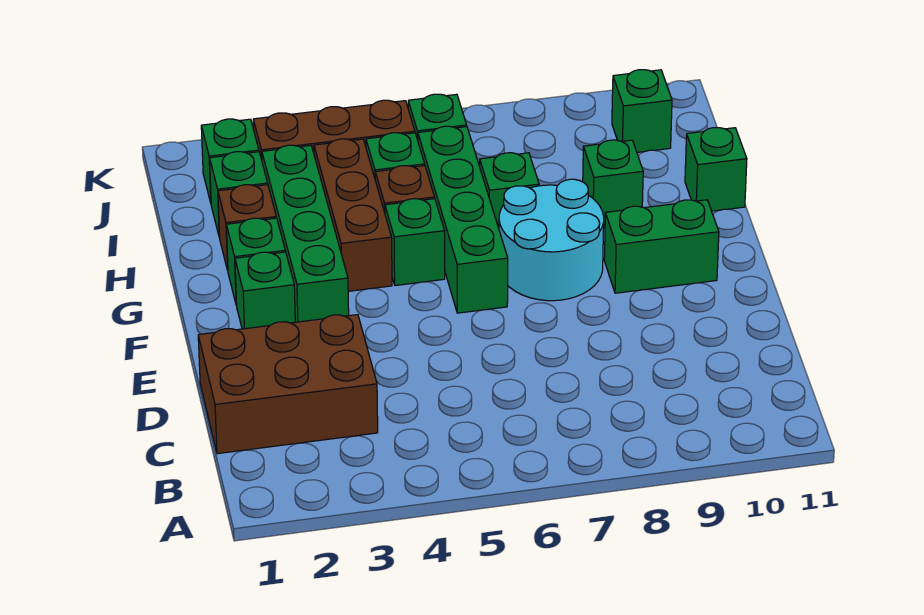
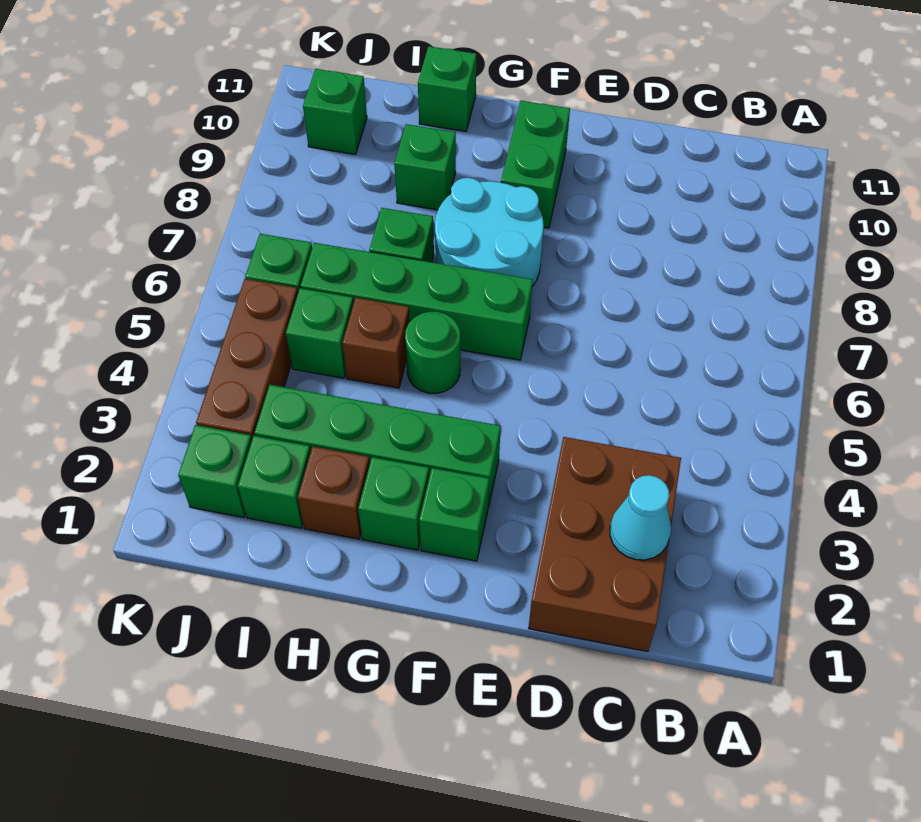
none -> cyan 1x1 cone [610,475,671,560]
brown 1x3 brick [314,139,392,291] -> none
green 1x1 brick [385,199,445,286] -> green 1x1 round brick [405,312,460,394]

